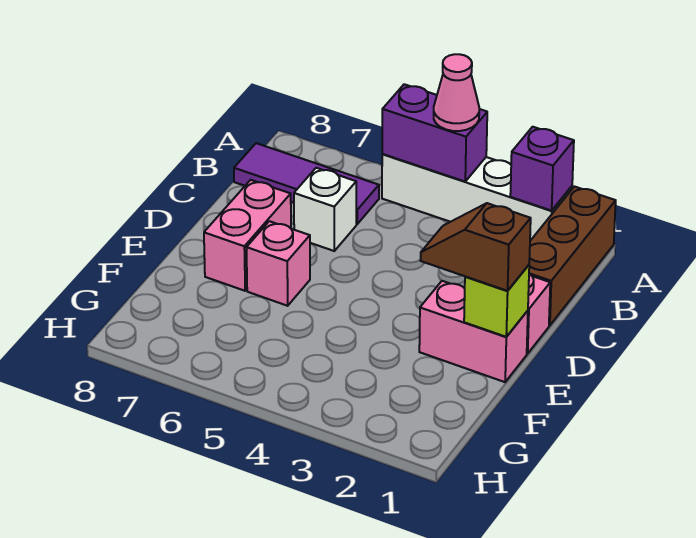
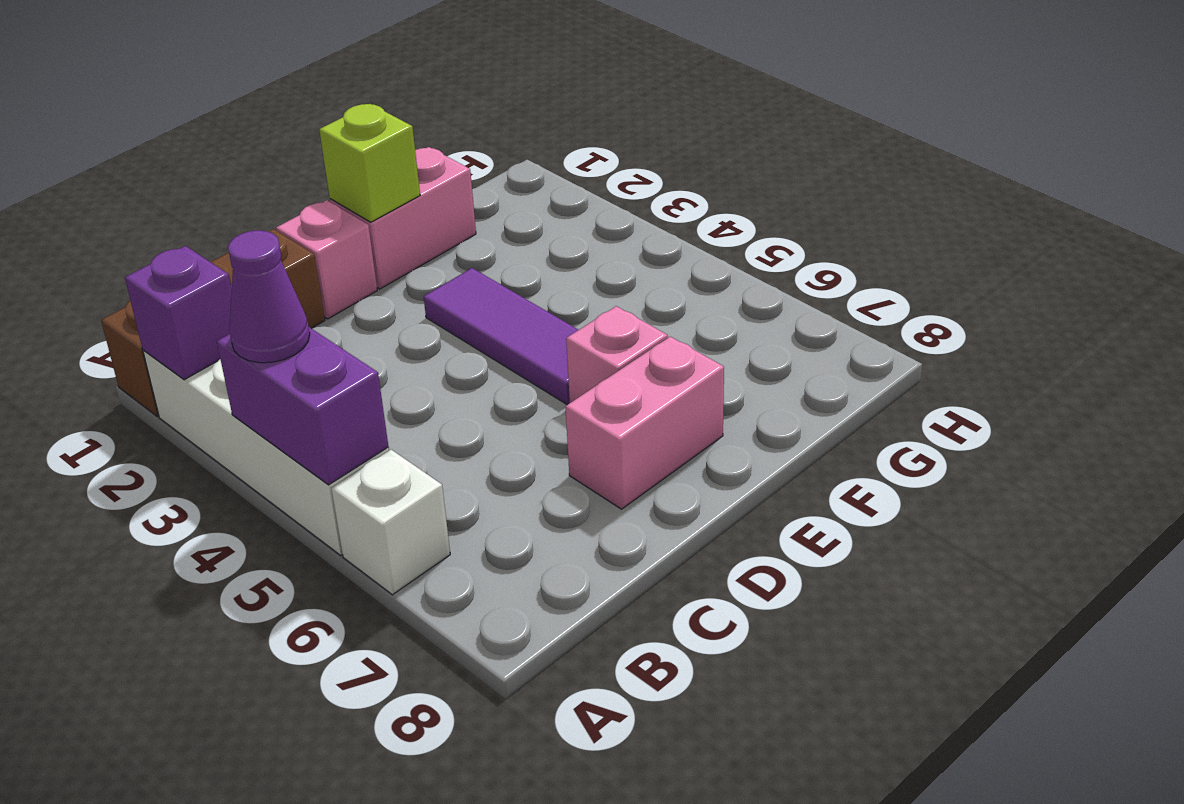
pink 1x1 cone [434,54,479,131] -> purple 1x1 cone [228,230,310,363]
purple 1x3 tile [234,143,379,224] -> purple 1x3 tile moved to [424,268,578,405]
white 1x1 brick [294,168,356,251] -> white 1x1 brick moved to [331,450,450,595]
pink 1x2 brick [419,281,528,382] -> pink 1x2 brick turned to [330,147,476,289]
brown 1x2 slope [420,203,531,291] -> none

